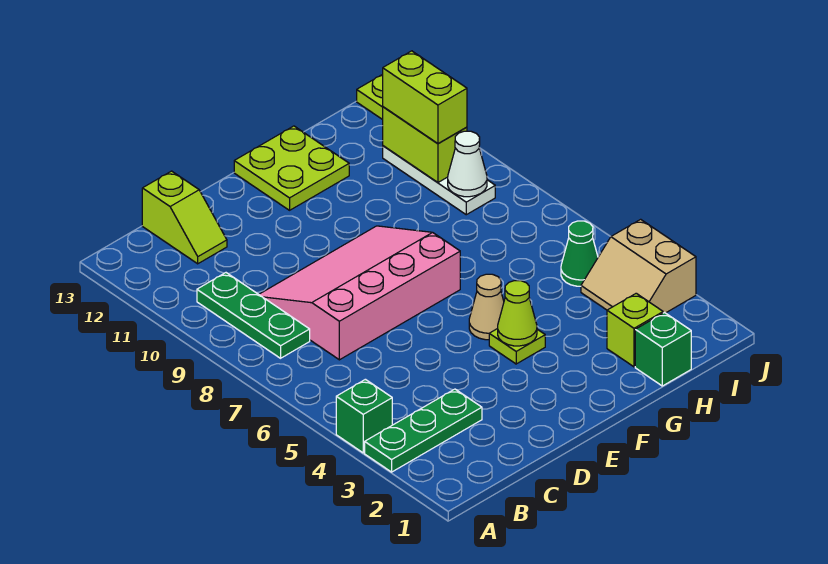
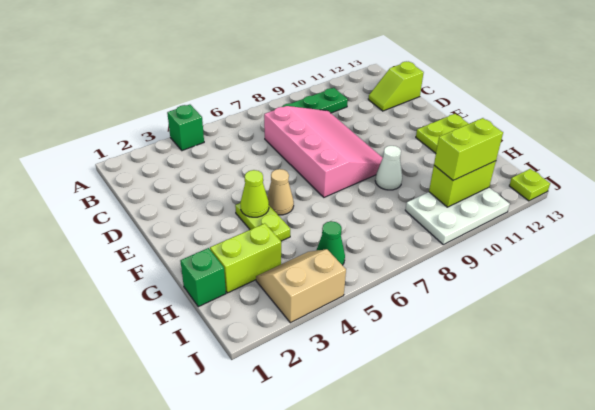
green 1x3 plate [365,389,482,472] -> none
lime 1x1 plate [489,329,545,364] -> lime 1x2 plate [235,203,290,241]
lime 1x1 brick [607,293,663,367] -> lime 1x2 brick [210,223,281,293]
white 1x3 plate [383,146,495,215] -> white 2x3 plate [405,188,510,245]
white 1x1 cone [448,131,487,197] -> white 1x1 cone moved to [375,146,402,190]

